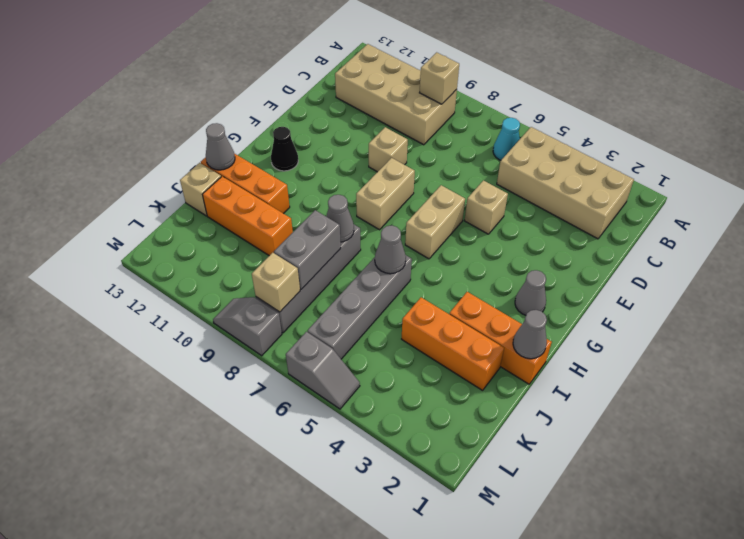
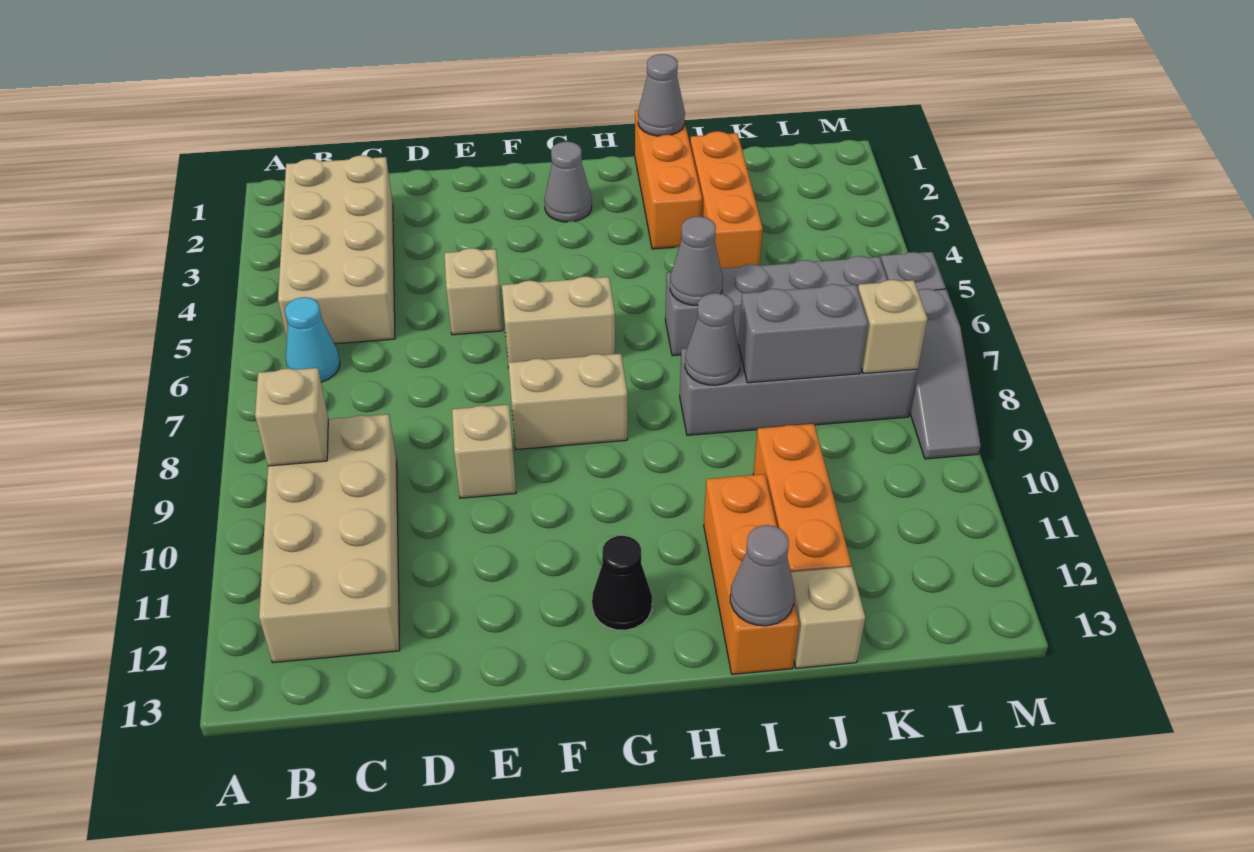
grey 1x2 slope [213,297,282,356] -> grey 1x3 slope [910,289,981,459]

